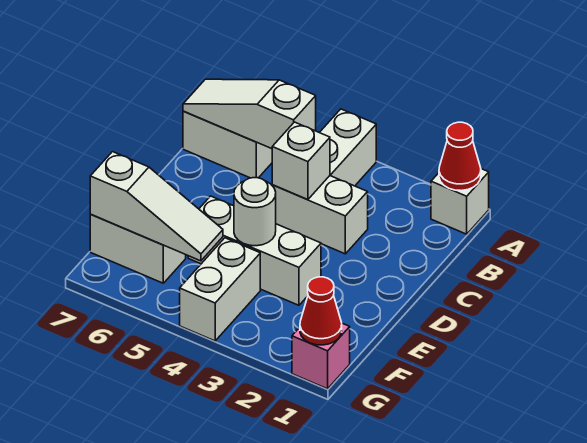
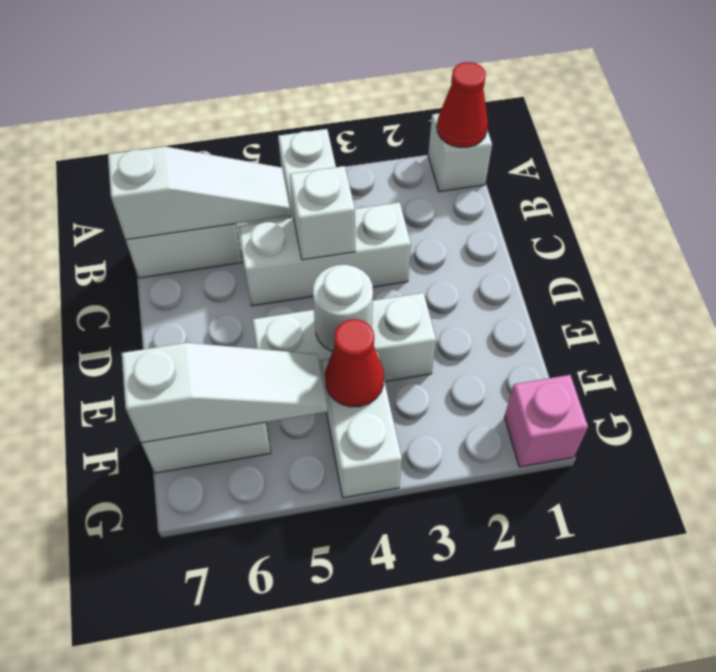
white 1x3 slope [183,79,316,149] -> white 1x3 slope turned to [108,146,290,240]
white 1x2 brick [272,176,368,254] -> white 1x3 brick [238,202,411,306]
red 1x1 cone [300,277,342,345] -> red 1x1 cone moved to [325,319,384,407]

